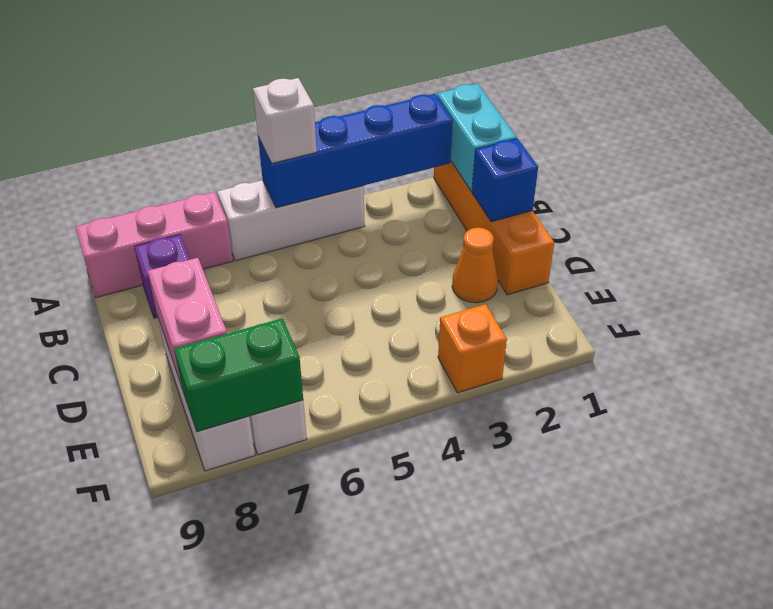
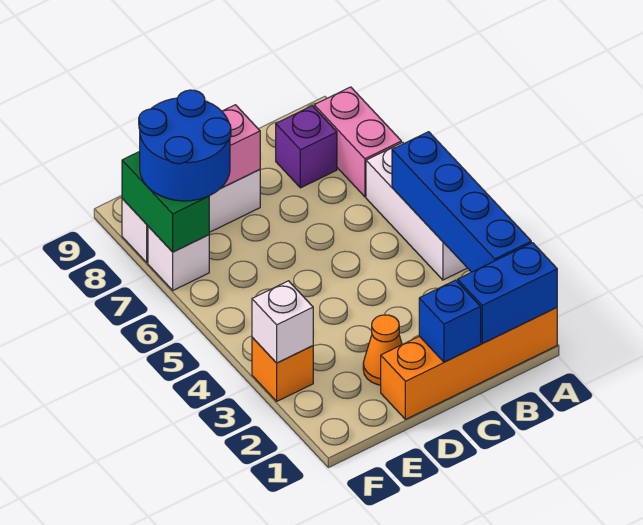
cyan 1x2 brick [437,84,517,192] -> blue 1x2 brick [458,243,557,343]
white 1x1 brick [253,78,317,163] -> white 1x1 brick moved to [252,281,313,363]
pink 1x3 brick [76,192,233,298] -> pink 1x2 brick [314,87,401,197]
none -> blue 2x2 round brick [139,90,231,201]

